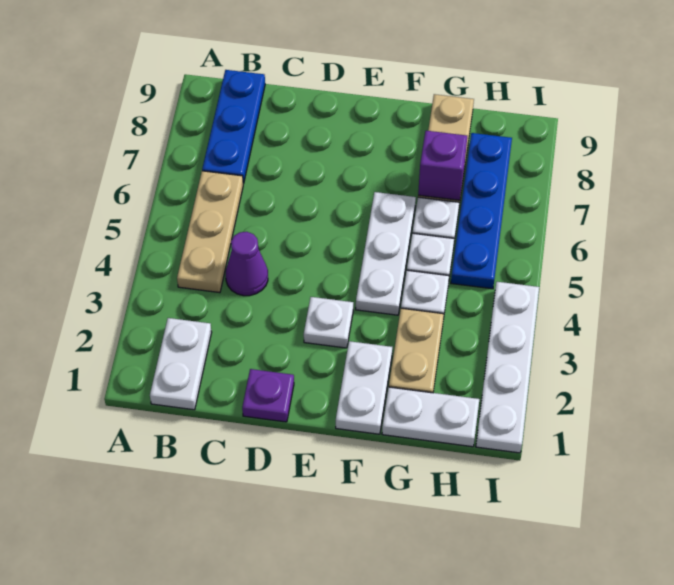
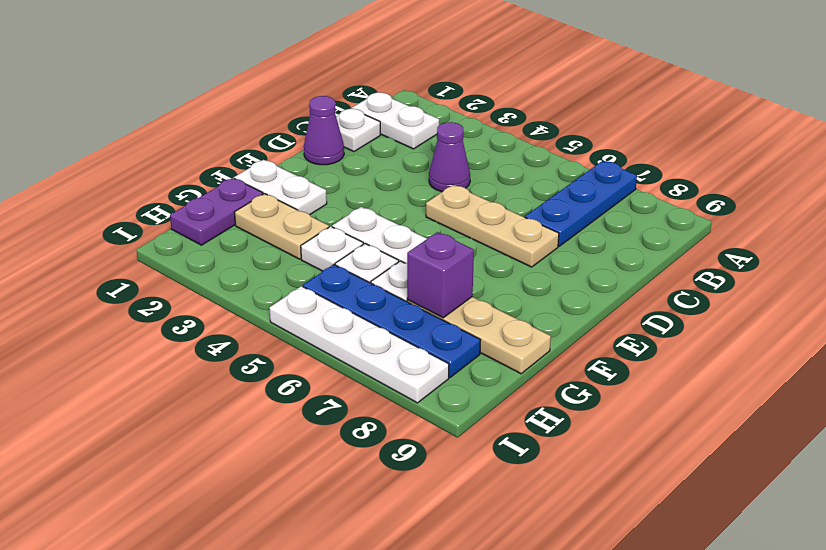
tan 1x3 plate [177,171,243,293] -> tan 1x3 plate moved to [426,185,559,267]
blue 1x3 plate [202,70,265,184] -> blue 1x3 plate turned to [525,161,637,246]
purple 1x1 plate [242,369,294,422] -> purple 1x1 cone [304,96,344,165]
white 1x1 plate [304,297,353,348] -> white 1x1 plate moved to [336,109,380,152]
white 1x2 plate [382,387,479,447] -> purple 1x2 plate [170,178,263,245]
white 1x4 plate [476,282,539,453] -> white 1x4 plate moved to [269,286,449,403]

